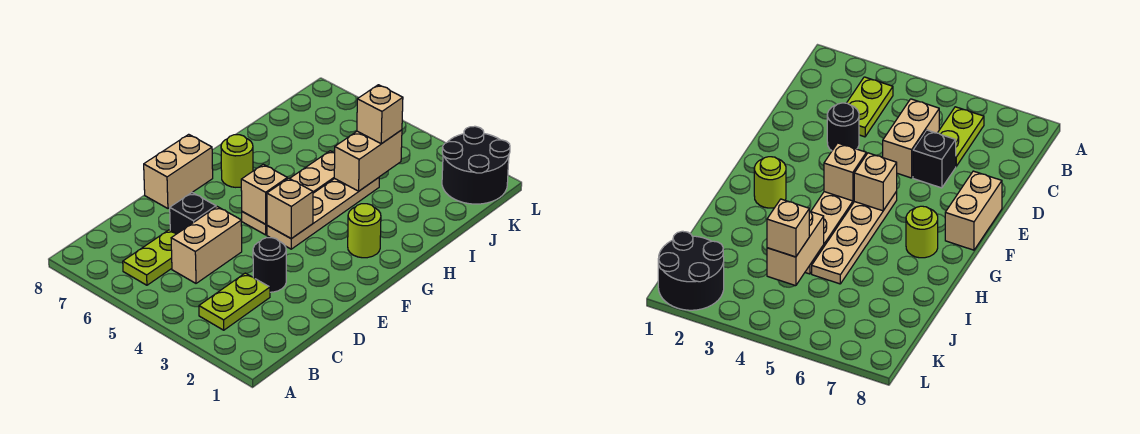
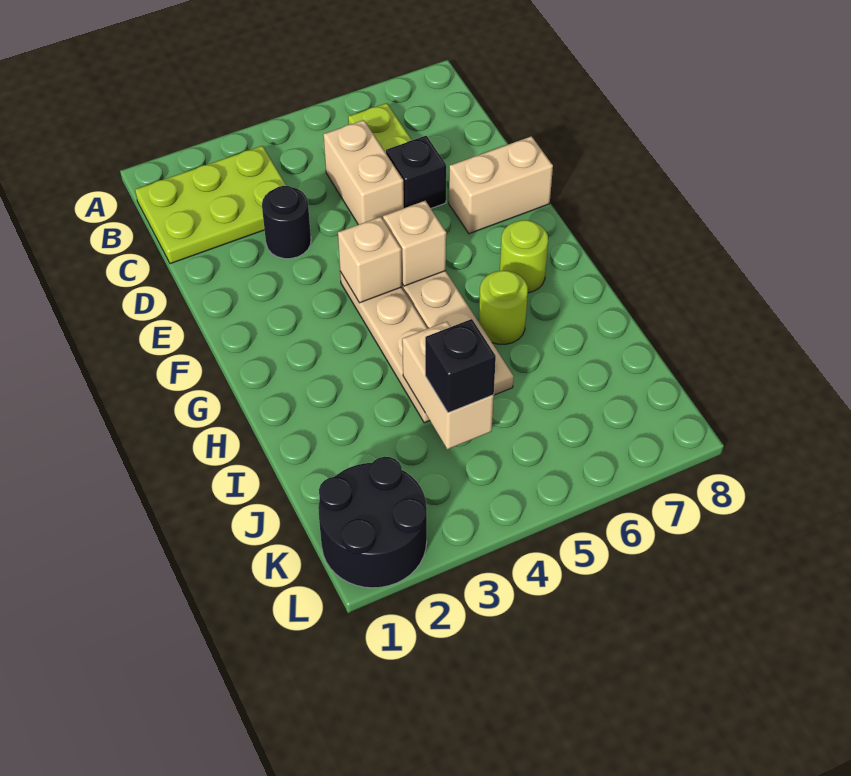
lime 1x2 plate [199,273,270,330] -> lime 2x3 plate [135,146,286,264]
tan 1x2 brick [144,134,213,208] -> tan 1x2 brick turned to [449,136,553,234]
lime 1x1 round brick [348,204,381,258] -> lime 1x1 round brick moved to [479,270,528,344]
tan 1x1 brick [357,85,403,144] -> black 1x1 brick [425,319,496,413]

